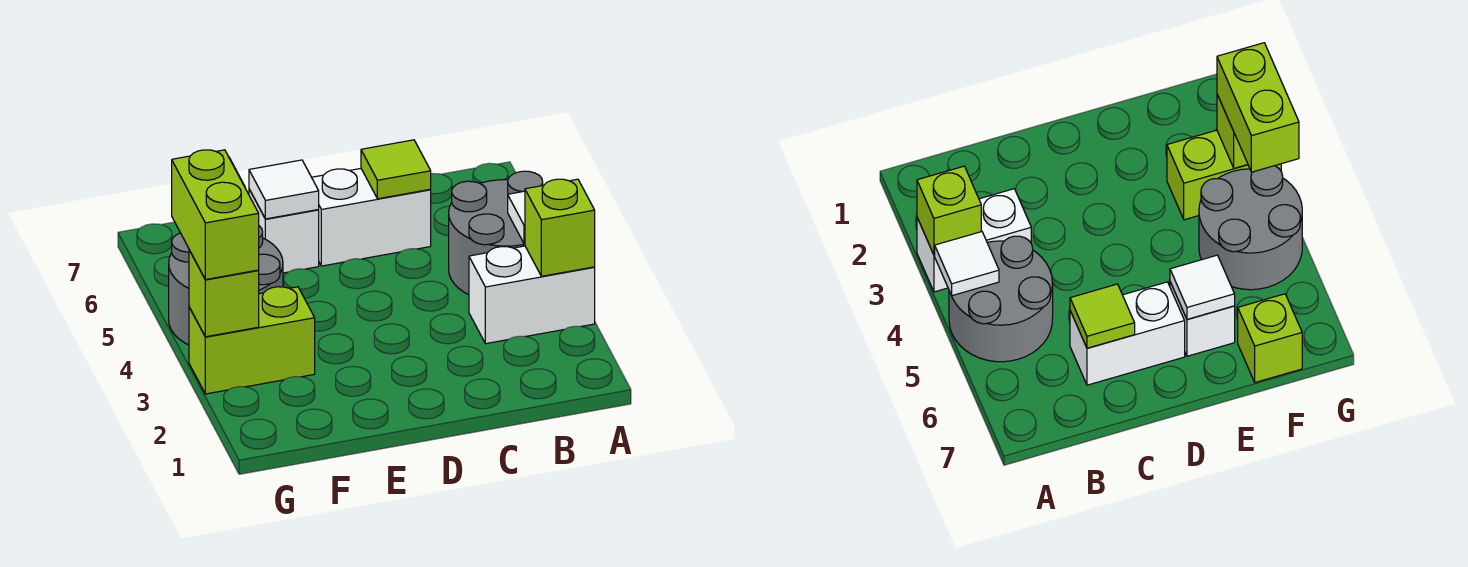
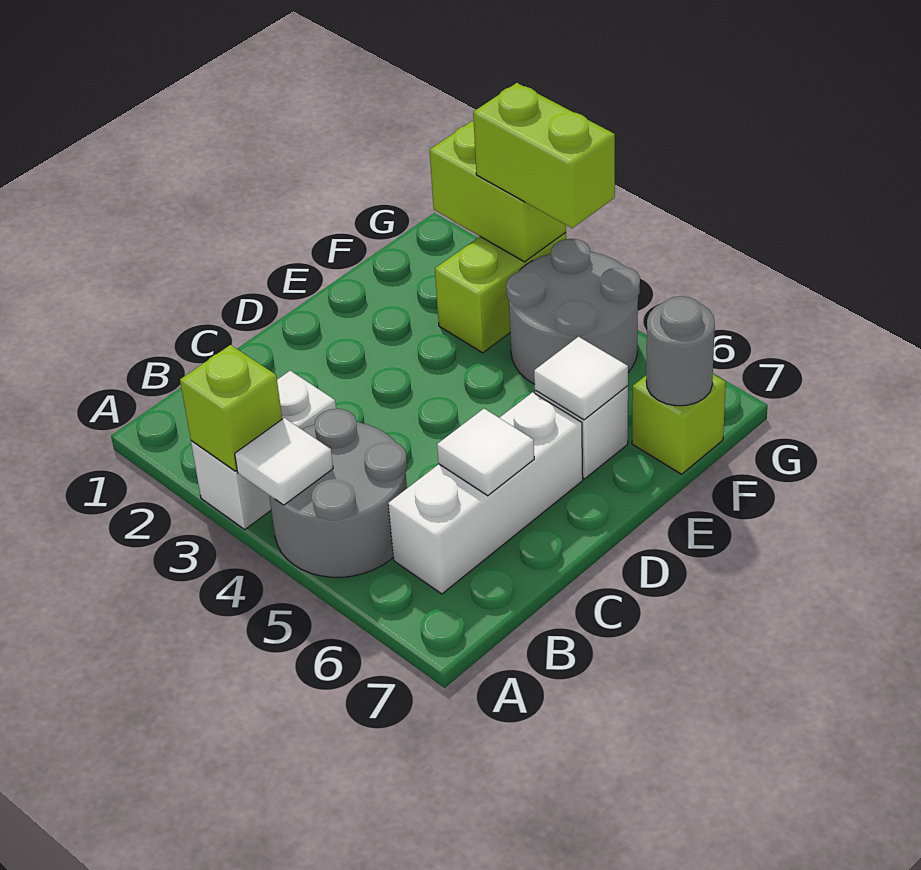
white 1x2 brick [312,169,431,266] -> white 1x3 brick [388,392,583,594]
lime 1x1 tile [361,140,431,199] -> white 1x1 tile [437,409,534,496]
none -> grey 1x1 round brick [646,296,715,406]
lime 1x1 brick [189,250,259,337] -> lime 1x2 brick [430,121,566,262]

